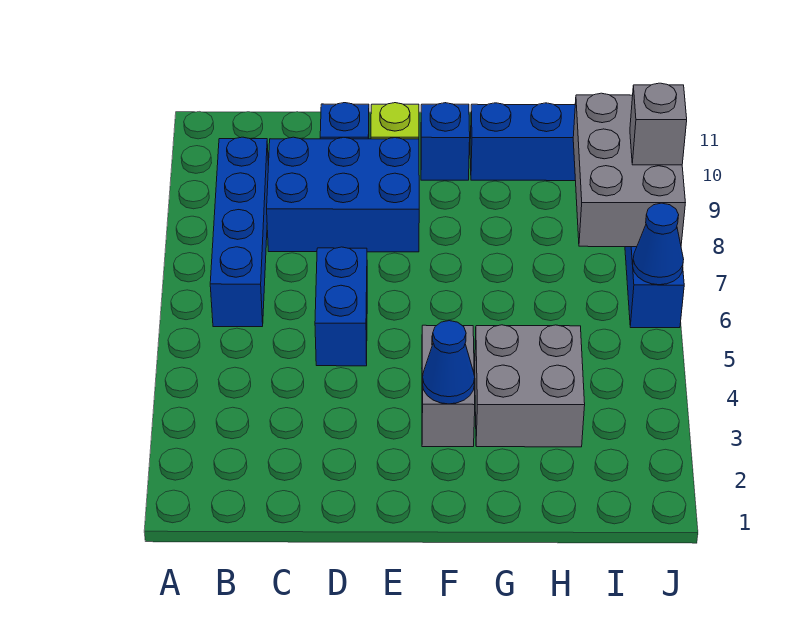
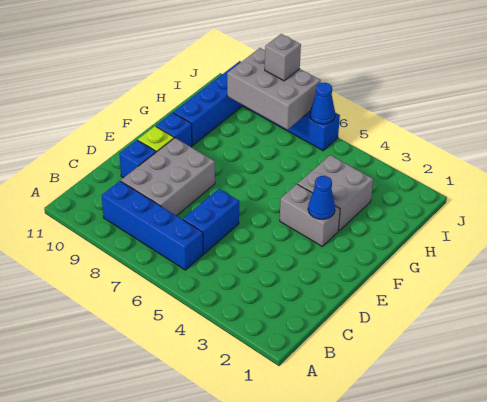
blue 2x3 brick [267,137,419,252] -> grey 2x3 brick [121,138,215,216]
blue 1x2 brick [315,247,367,366] -> blue 1x2 brick turned to [183,189,239,254]

